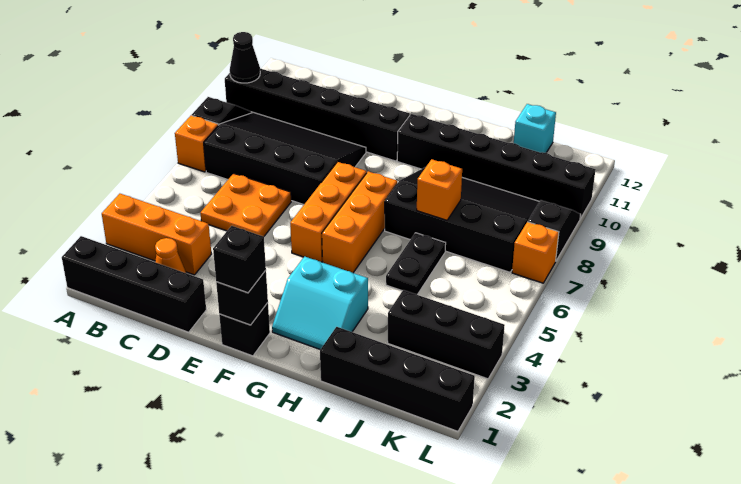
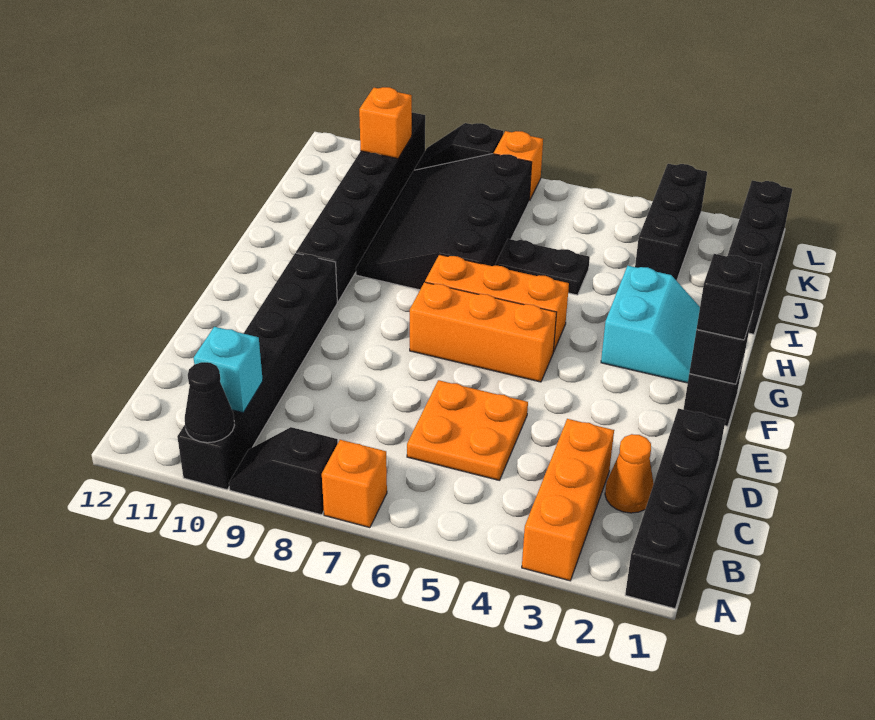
black 3x4 slope [204,112,366,205] -> none
orange 1x1 brick [417,159,462,220] -> orange 1x1 brick moved to [359,87,412,159]
cyan 1x1 brick [514,104,556,153] -> cyan 1x1 brick moved to [194,327,263,413]

